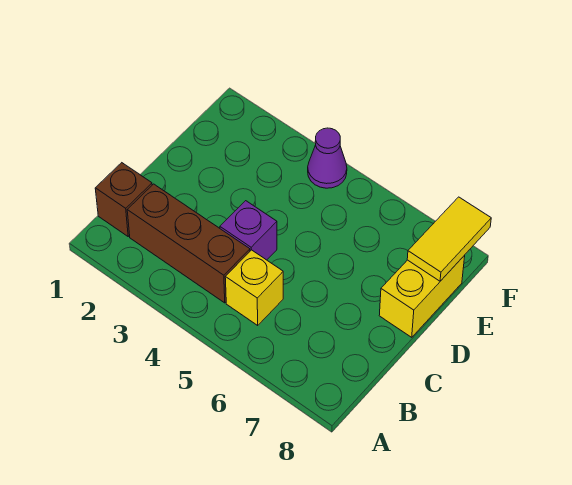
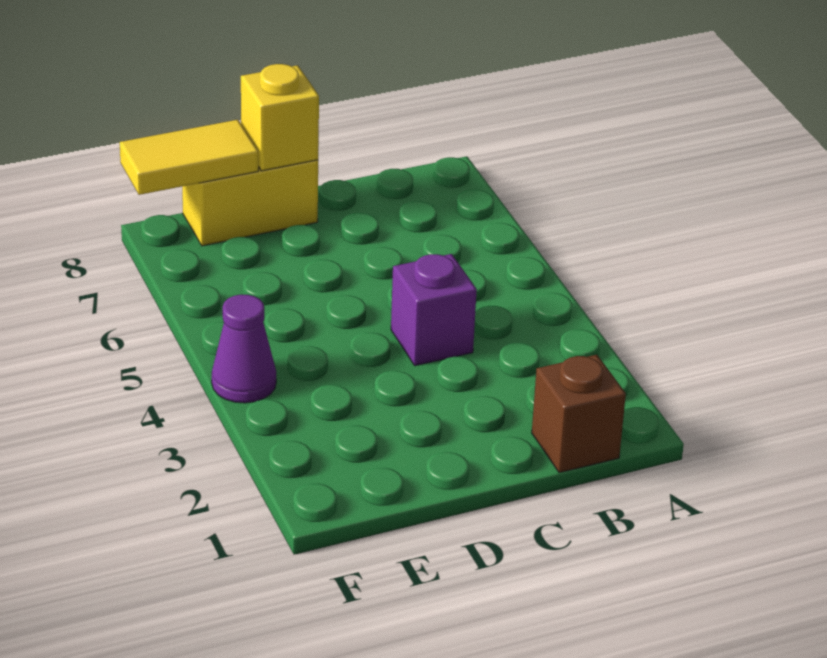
brown 1x3 brick [127,184,250,303] -> none
yellow 1x1 brick [225,250,283,325] -> yellow 1x1 brick moved to [241,64,319,171]

